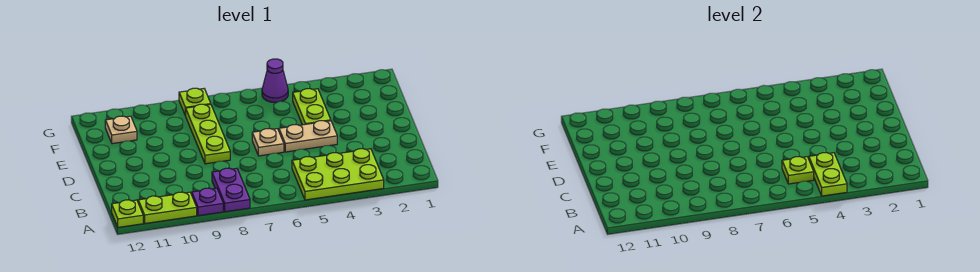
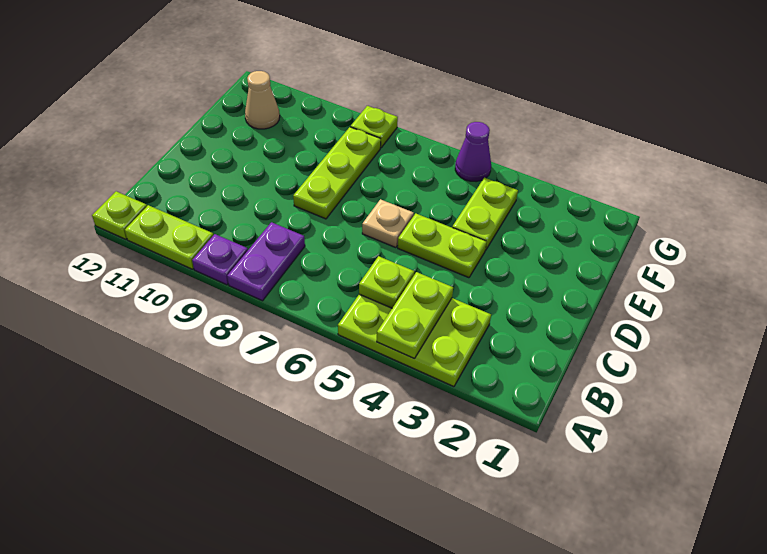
tan 1x2 plate [279,121,337,152] -> lime 1x2 plate [398,213,487,278]
tan 1x1 plate [105,116,137,144] -> tan 1x1 cone [245,71,280,129]

